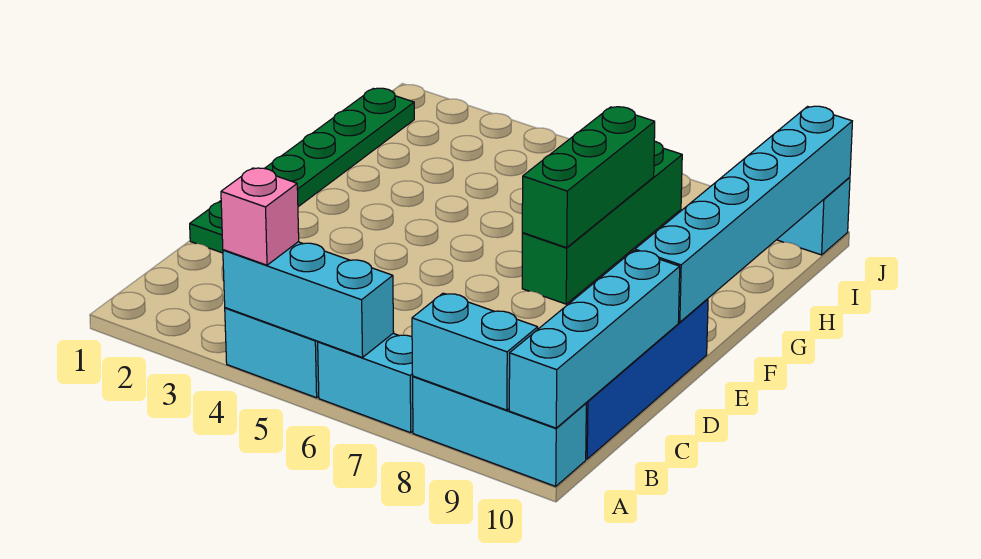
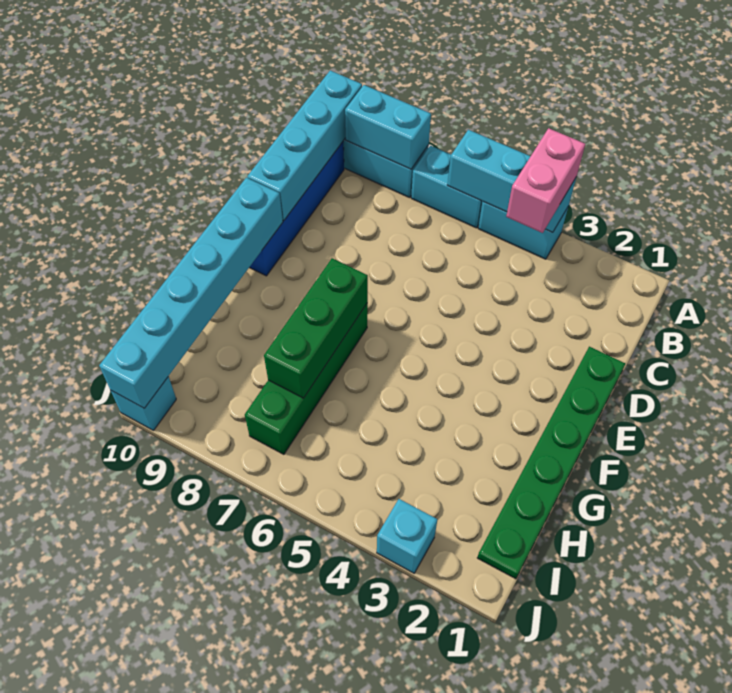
pink 1x1 brick [221,168,299,265] -> pink 1x2 brick [506,128,585,233]
none -> cyan 1x1 brick [377,499,437,573]

